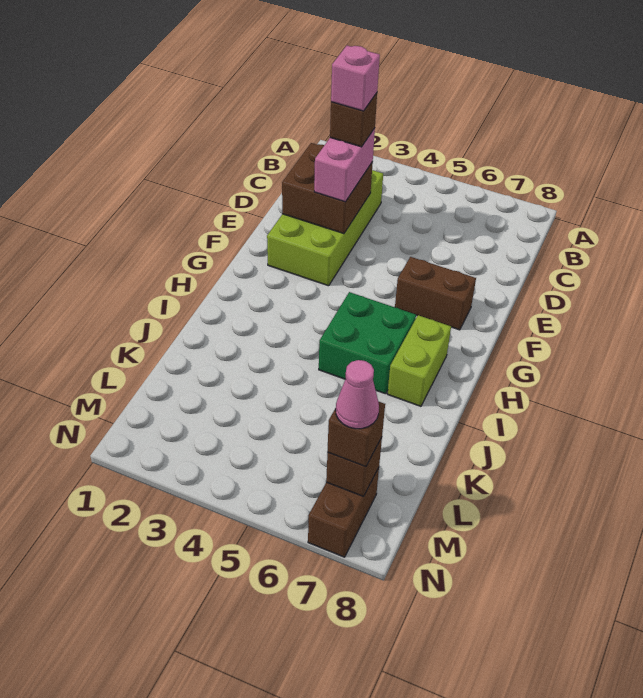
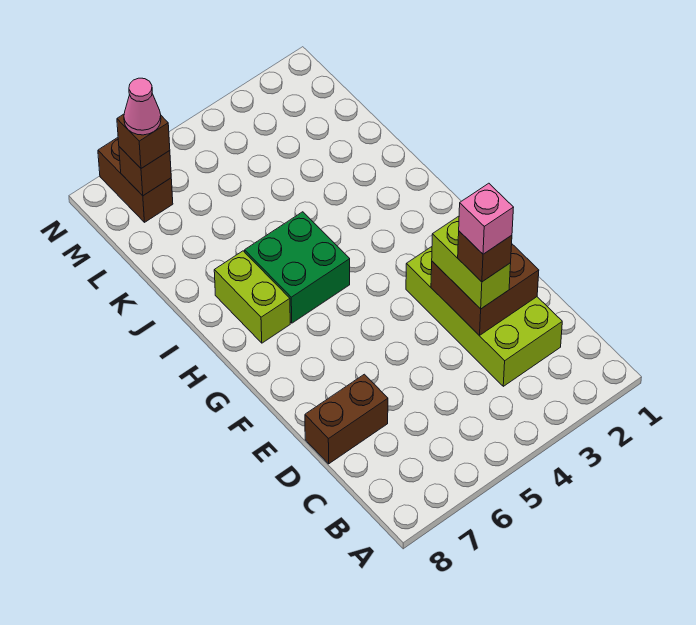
pink 1x2 brick [314,128,375,202] -> lime 1x2 brick [432,216,511,309]
brown 1x2 brick [395,257,476,330] -> brown 1x2 brick moved to [305,374,388,464]

